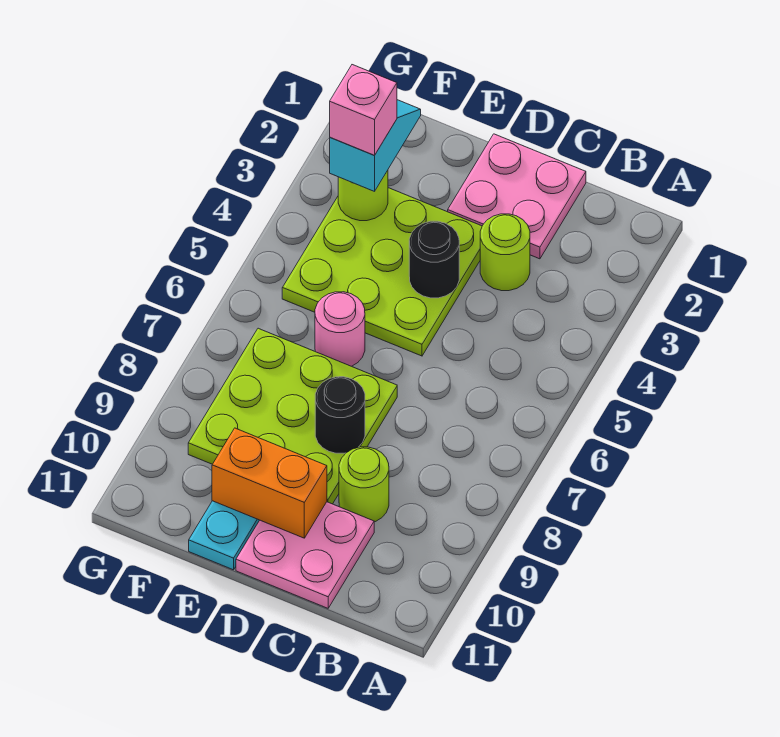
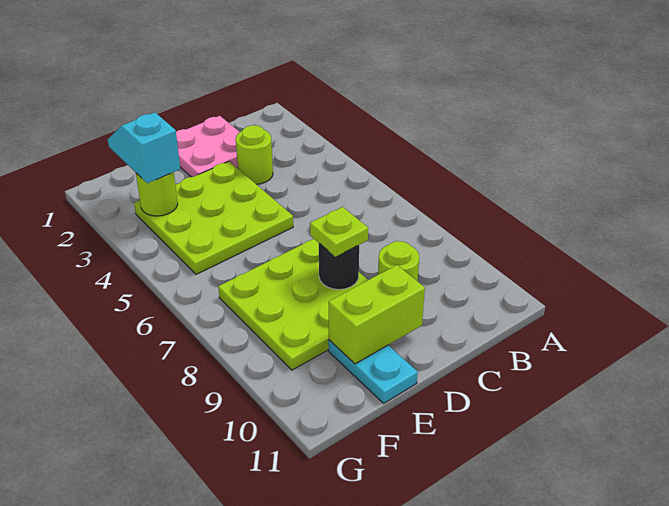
pink 2x2 plate [236,502,374,608] -> none
black 1x1 round brick [409,221,459,298] -> none
none -> lime 1x1 plate [310,207,368,257]
orange 1x2 brick [212,428,327,538] -> lime 1x2 brick [329,265,425,364]
pink 1x1 round brick [315,292,365,366] -> none
pink 1x1 brick [330,65,397,155] -> none

